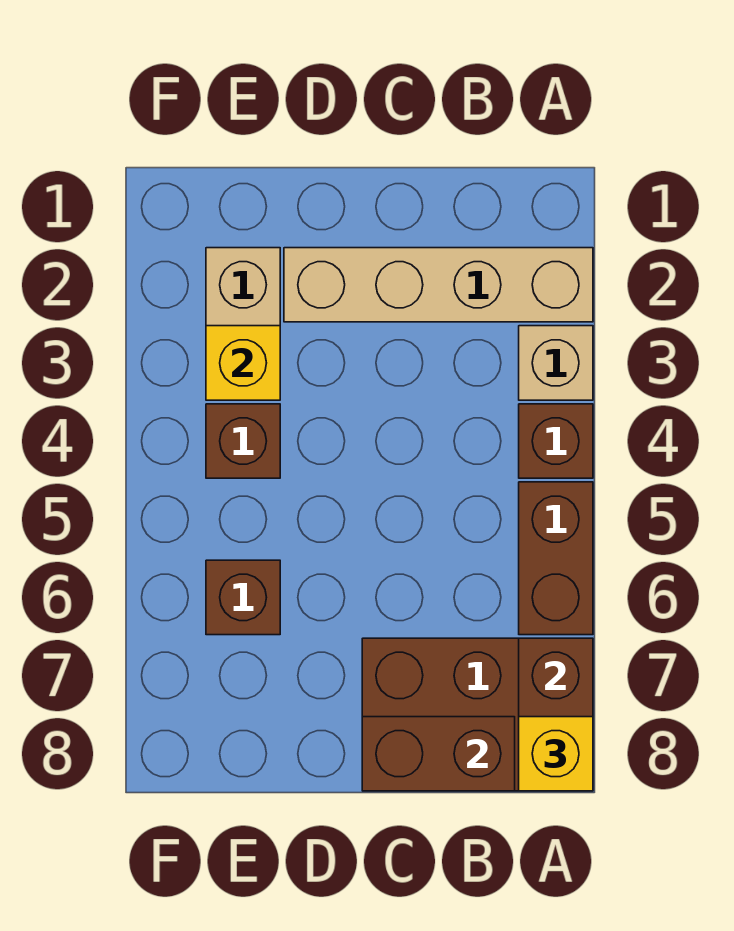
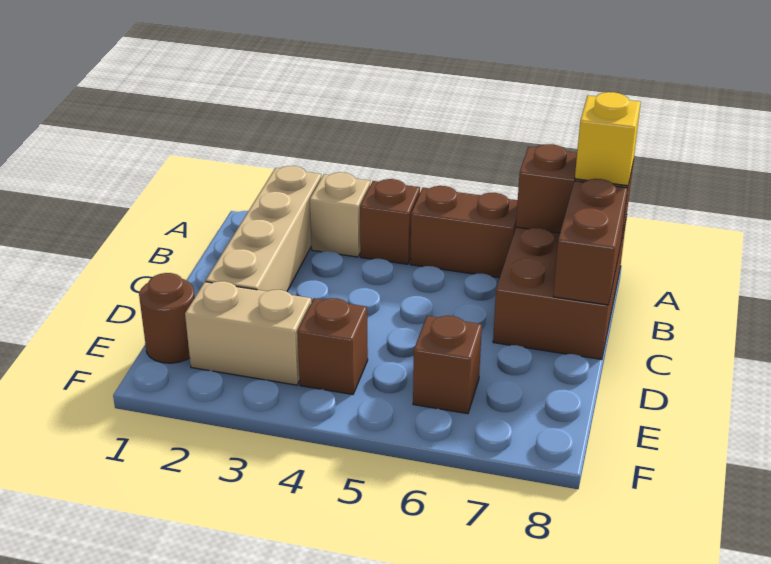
none -> brown 1x1 round brick [139,273,195,363]
yellow 1x1 brick [206,326,280,400] -> none

